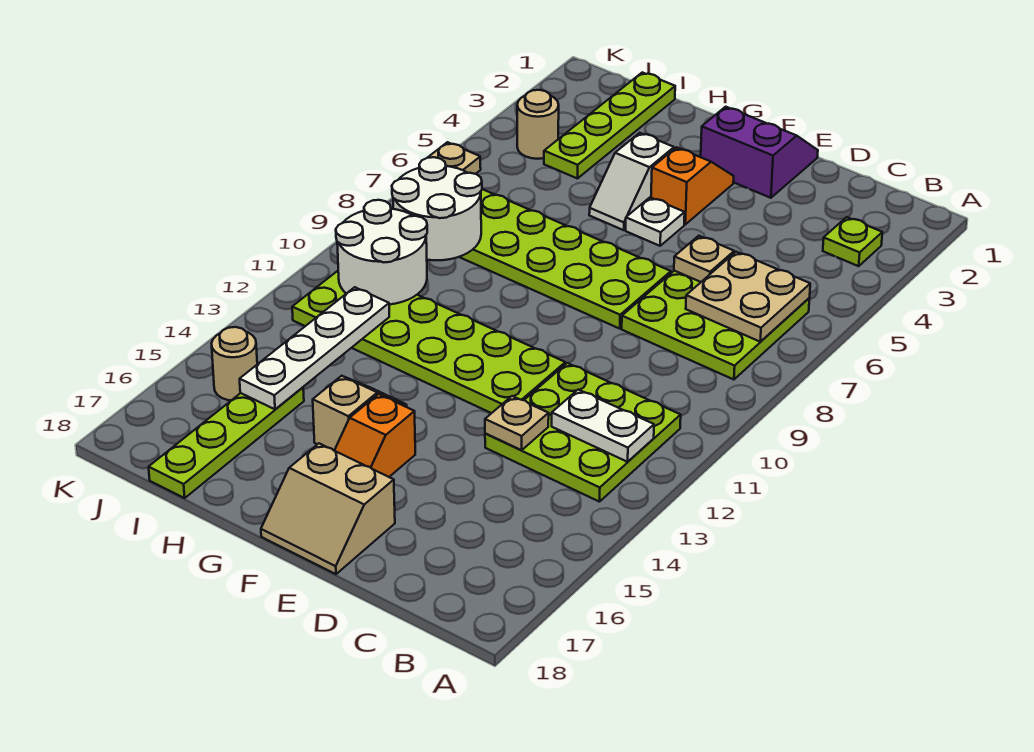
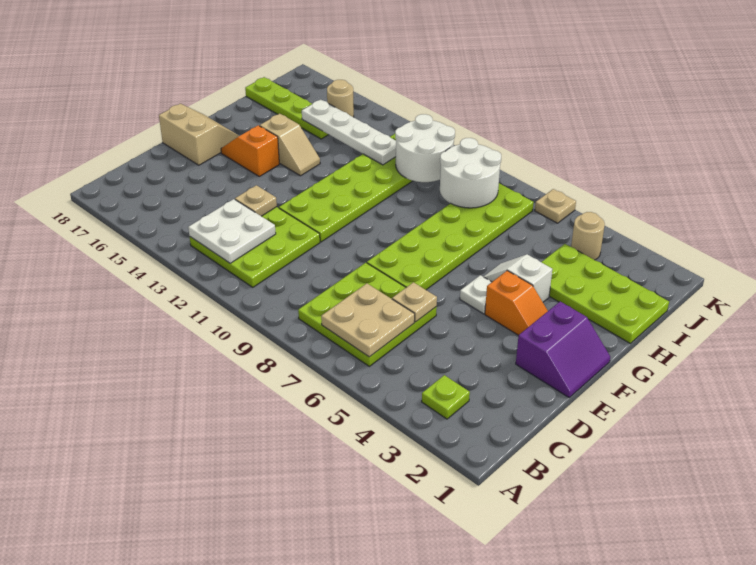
white 1x2 plate [552,390,654,462] -> white 2x2 plate [188,199,276,263]
tan 2x2 slope [261,443,395,574] -> tan 2x2 slope turned to [159,104,239,165]
lime 1x4 plate [544,72,675,179] -> lime 2x4 plate [542,244,669,343]

